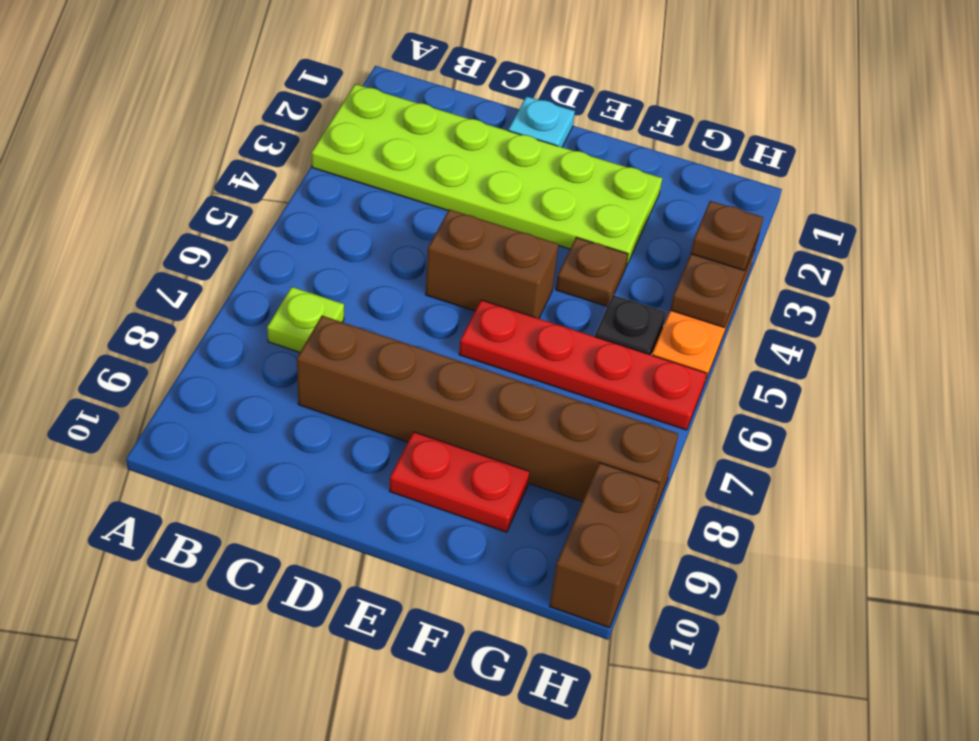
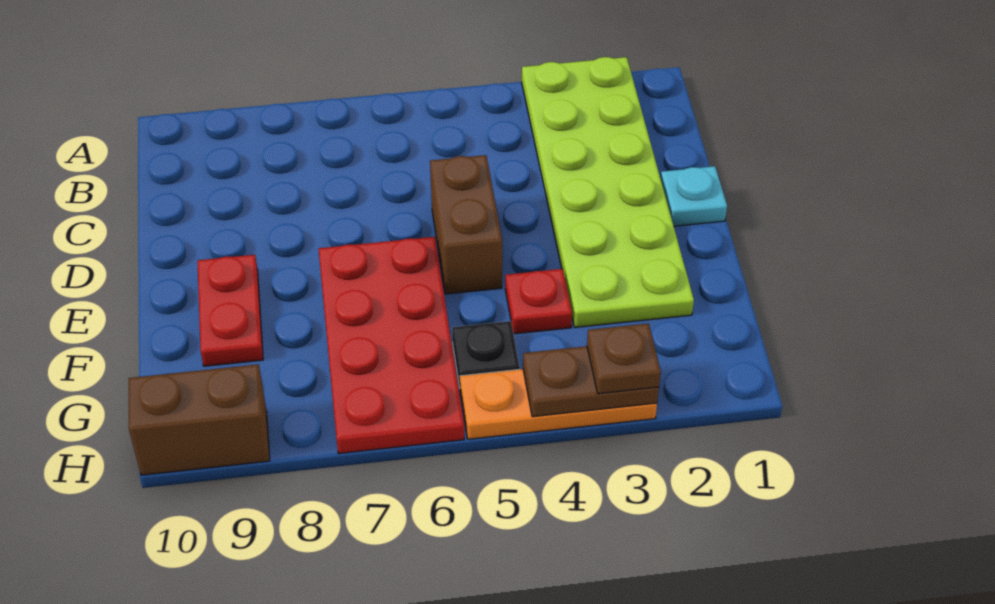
lime 1x1 plate [267,287,344,352] -> none
brown 1x6 brick [297,316,678,523] -> none
red 1x4 plate [459,300,707,430] -> red 2x4 plate [319,237,464,453]
brown 1x1 plate [556,237,628,306] -> red 1x1 plate [505,269,572,334]

